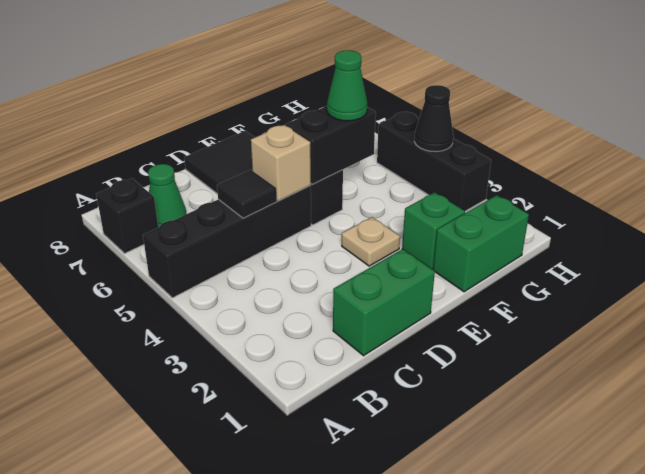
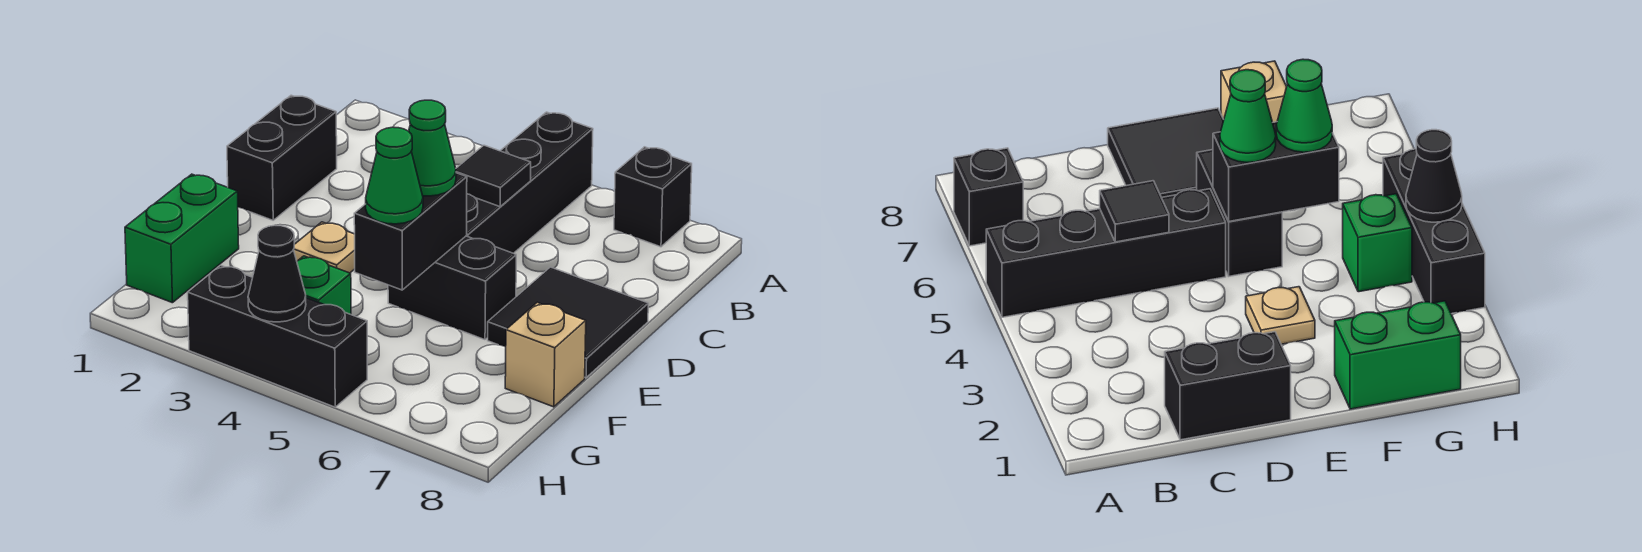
green 1x1 cone [148,164,186,227] -> green 1x1 cone moved to [409,100,456,196]
green 1x2 brick [333,249,435,356] -> black 1x2 brick [227,95,337,220]
tan 1x1 brick [251,125,311,201] -> tan 1x1 brick moved to [505,302,586,407]
green 1x1 brick [402,192,465,269] -> green 1x1 brick moved to [297,256,351,314]

